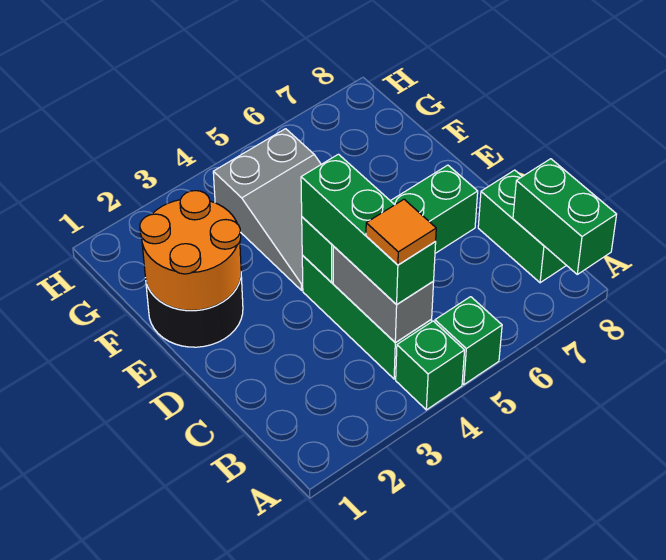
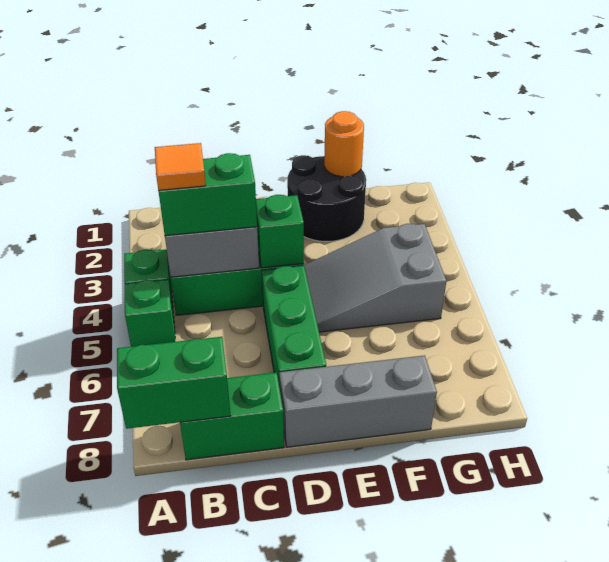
green 1x3 brick [301,154,436,305] -> green 1x2 brick [158,153,257,236]
none -> grey 1x3 brick [279,355,437,447]
orange 2x2 round brick [140,191,241,310] -> orange 1x1 round brick [324,111,364,177]

